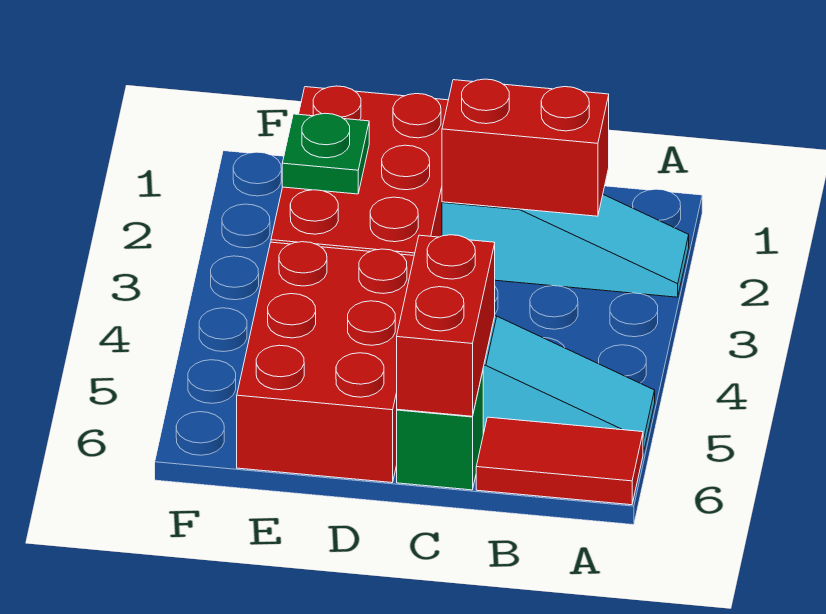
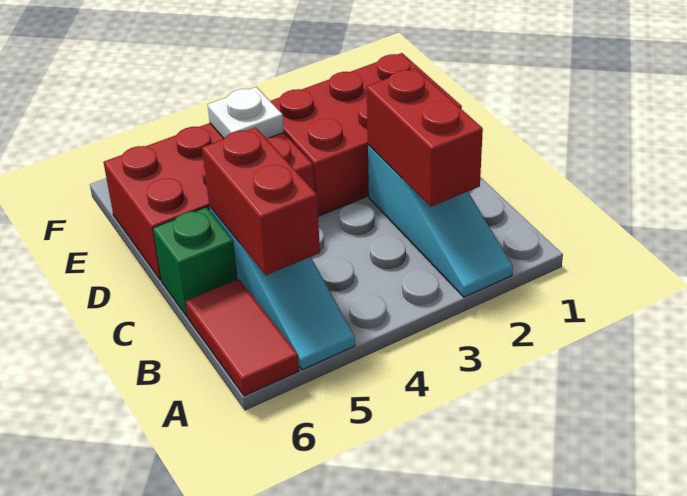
red 1x2 brick [397,235,495,416] -> red 1x2 brick turned to [202,127,320,275]
green 1x1 plate [282,113,369,194] -> none
none -> white 1x1 plate [208,87,284,139]

